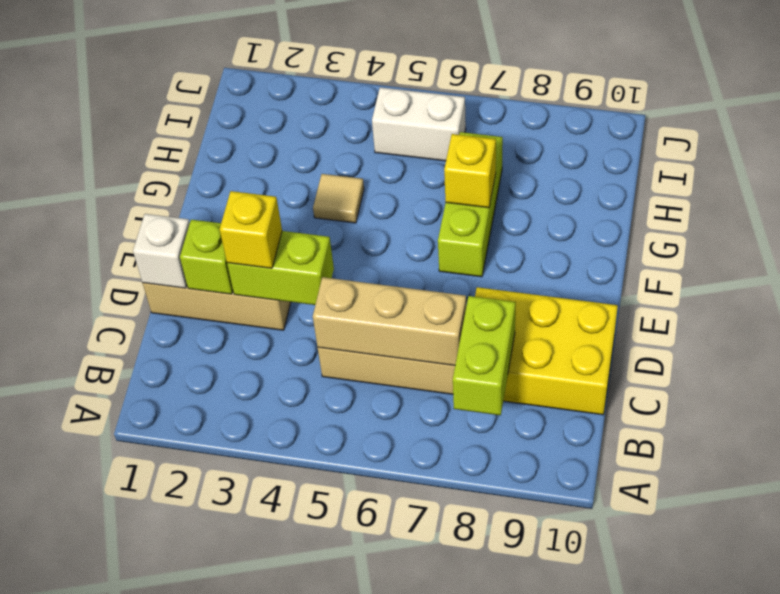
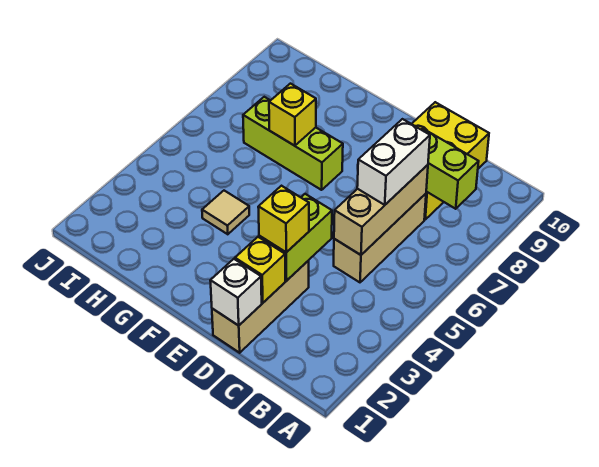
lime 1x1 brick [180,220,233,294] -> yellow 1x1 brick [235,237,285,303]
white 1x2 brick [372,87,466,161] -> white 1x2 brick moved to [357,119,430,205]

